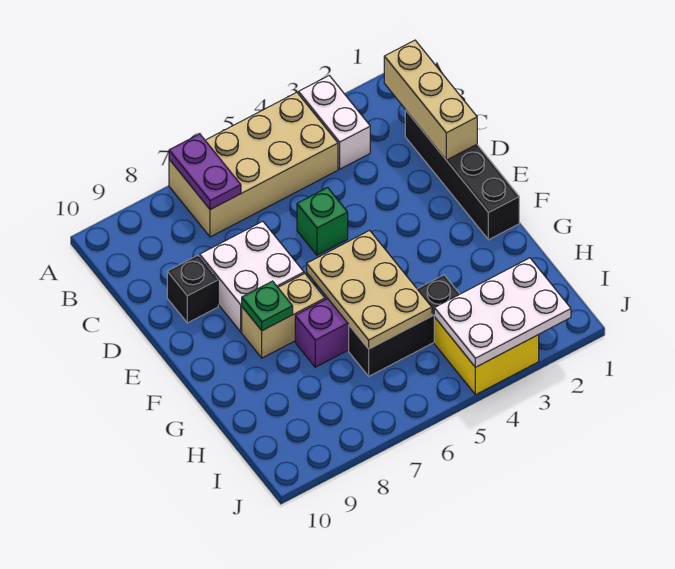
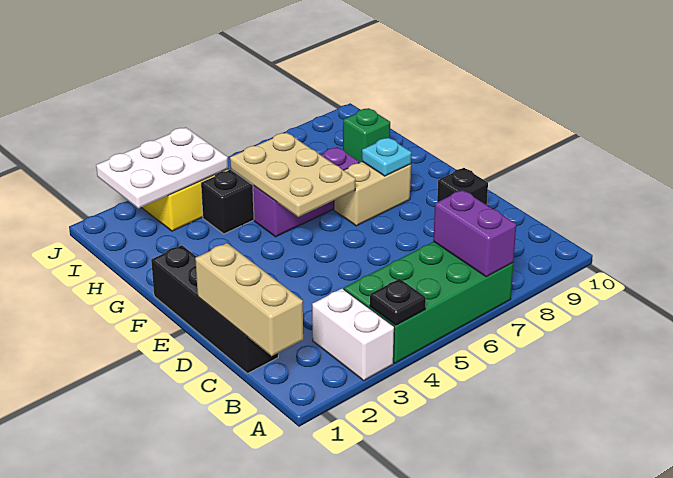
tan 2x4 brick [169,92,338,237] -> green 2x4 brick [344,242,513,363]
none -> black 1x1 plate [370,279,426,325]
purple 1x2 plate [169,134,241,210] -> purple 1x2 brick [433,190,516,277]
green 1x1 brick [297,187,348,255] -> green 1x1 brick moved to [343,108,390,163]
white 2x2 brick [200,221,304,332] -> none
green 1x1 plate [242,281,293,331] -> cyan 1x1 plate [362,137,411,176]

